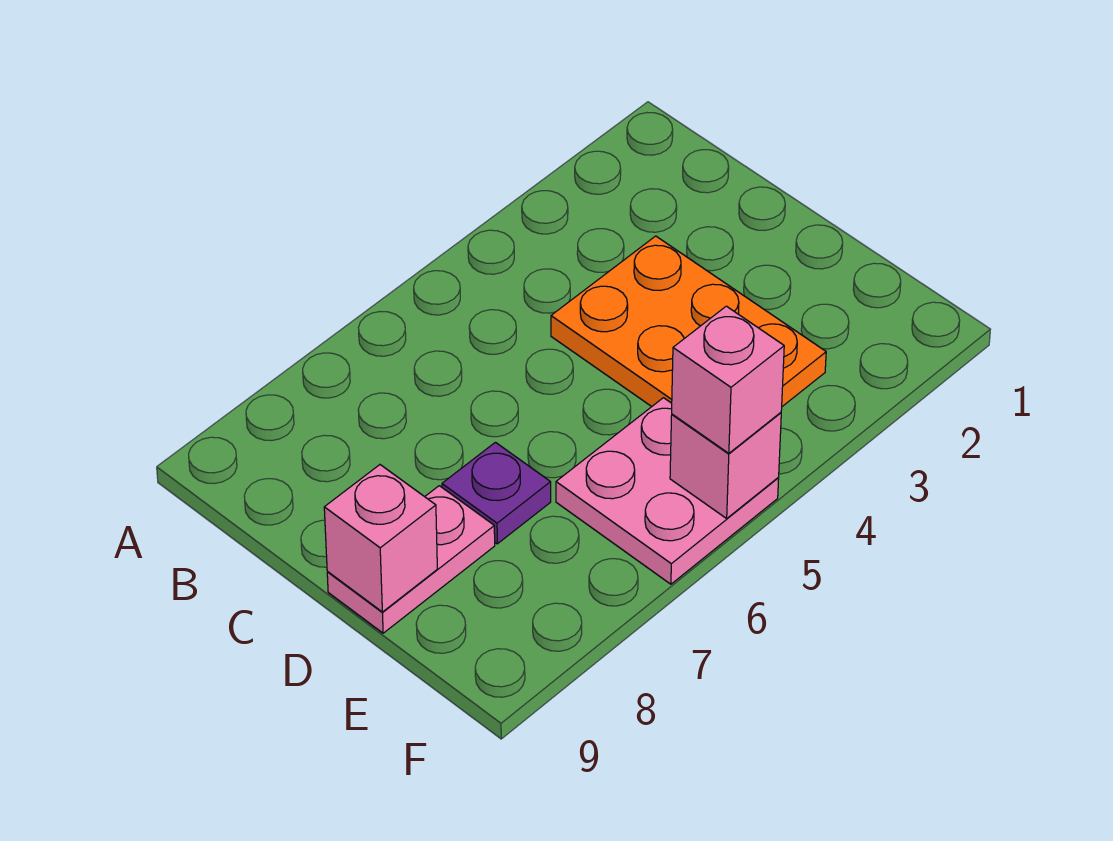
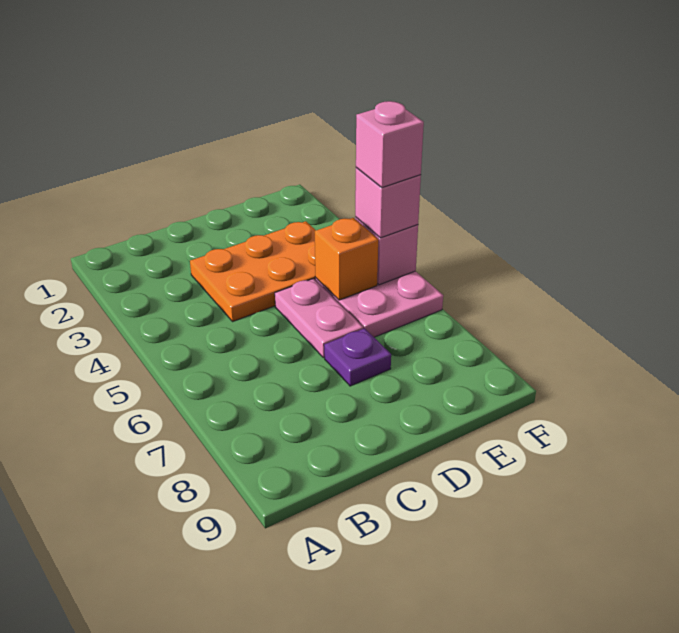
pink 1x2 plate [327,486,495,633] -> pink 1x2 plate moved to [275,279,363,358]
pink 1x1 brick [324,465,437,612] -> pink 1x1 brick moved to [356,101,424,188]
none -> orange 1x1 brick [315,218,378,300]

